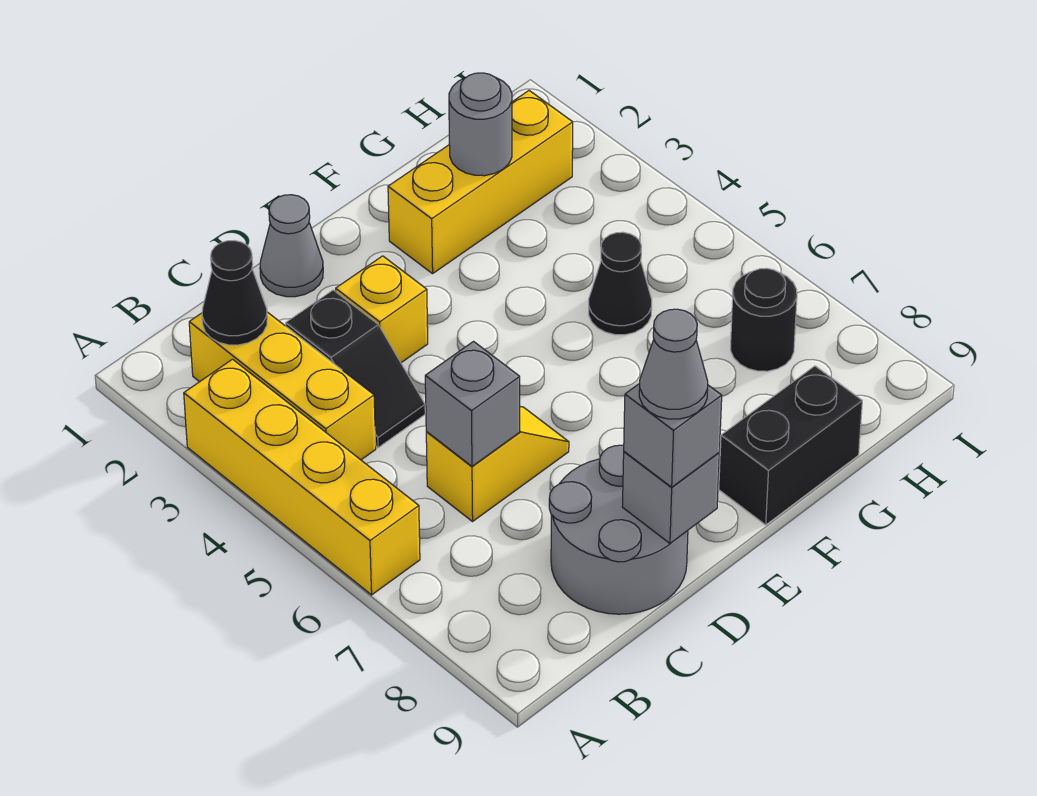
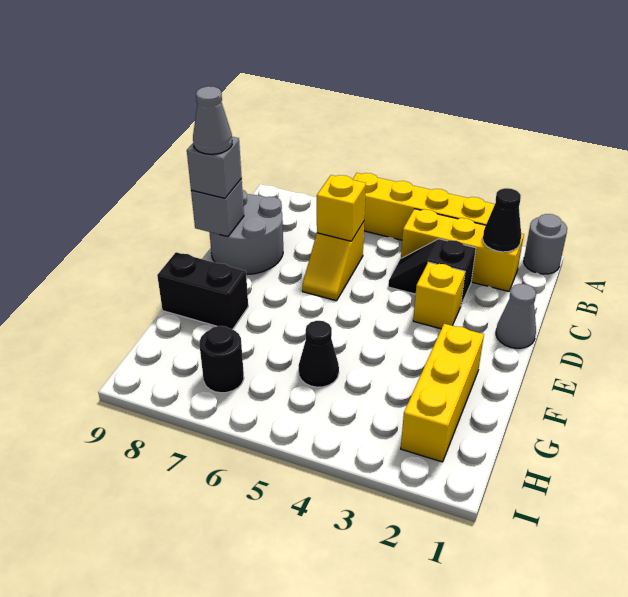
grey 1x1 brick [425,342,520,466] -> yellow 1x1 brick [317,175,366,241]
black 1x2 brick [719,366,862,525] -> black 1x2 brick turned to [157,252,248,330]
grey 1x1 round brick [449,73,512,176] -> grey 1x1 round brick moved to [524,214,567,274]

